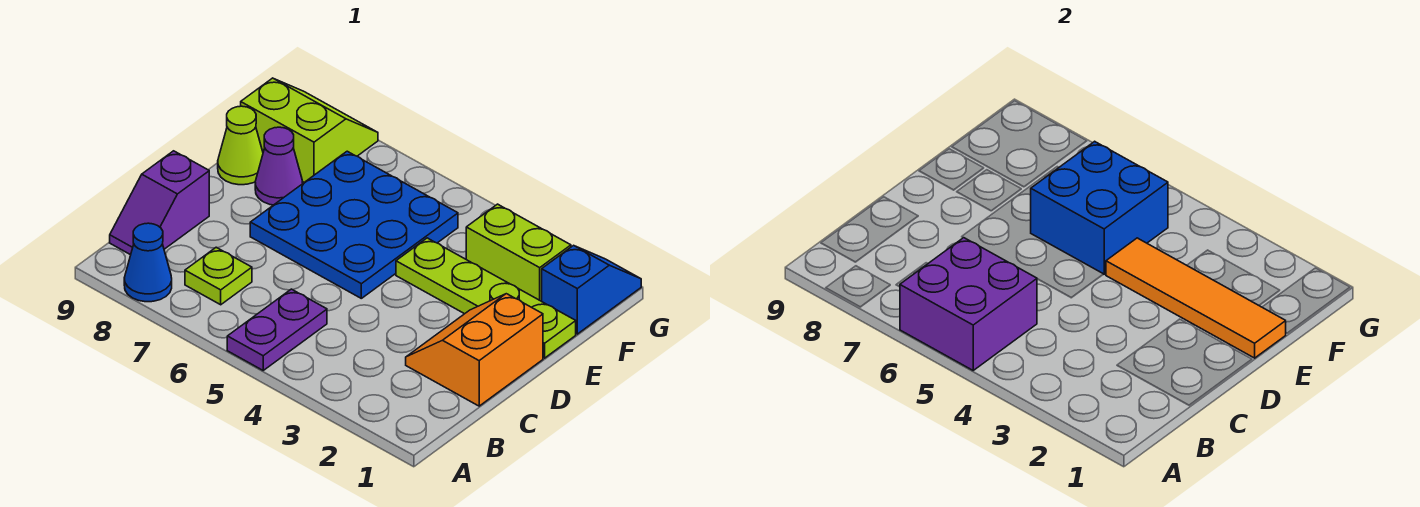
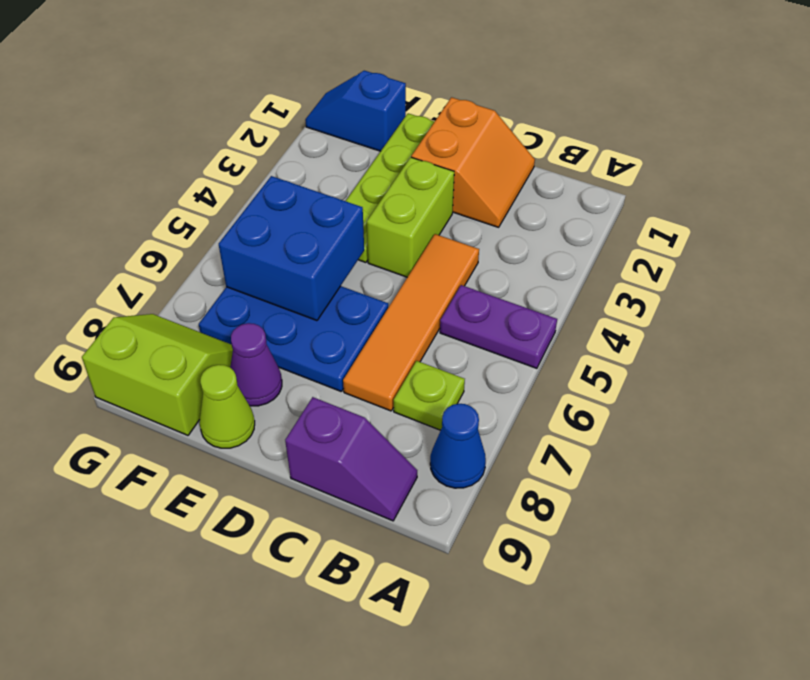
purple 2x2 brick [900,238,1037,370] -> none
orange 2x2 slope [406,294,543,406] -> orange 2x2 slope turned to [411,97,535,227]
blue 3x3 plate [250,151,458,298] -> blue 2x3 plate [199,286,388,391]
orange 1x4 tile [1106,238,1286,358] -> orange 1x4 tile moved to [343,234,479,411]
lime 1x2 brick [466,204,571,301] -> lime 1x2 brick moved to [367,157,454,277]
lime 2x2 slope [241,78,378,182] -> lime 2x2 slope turned to [82,314,233,435]

